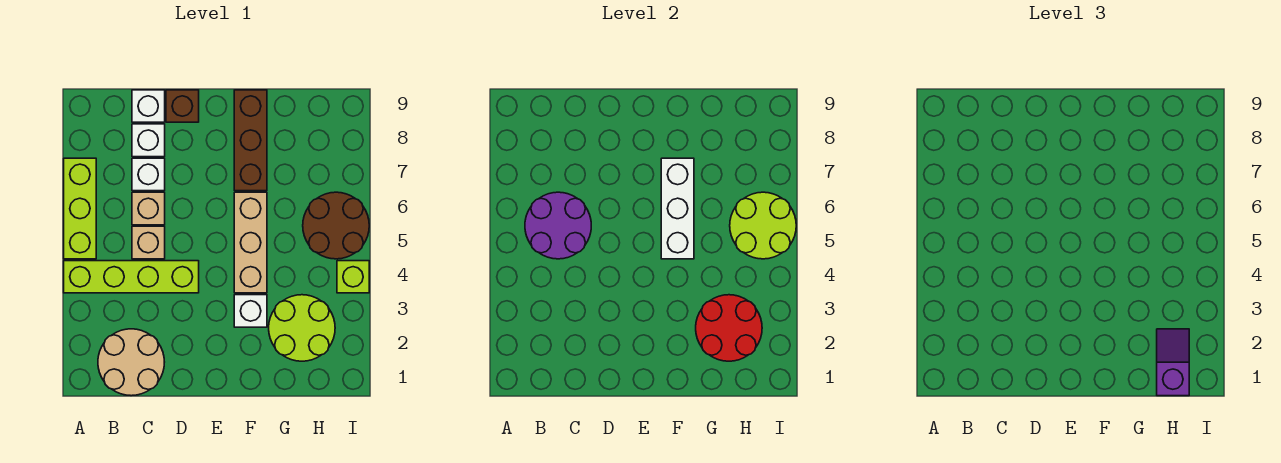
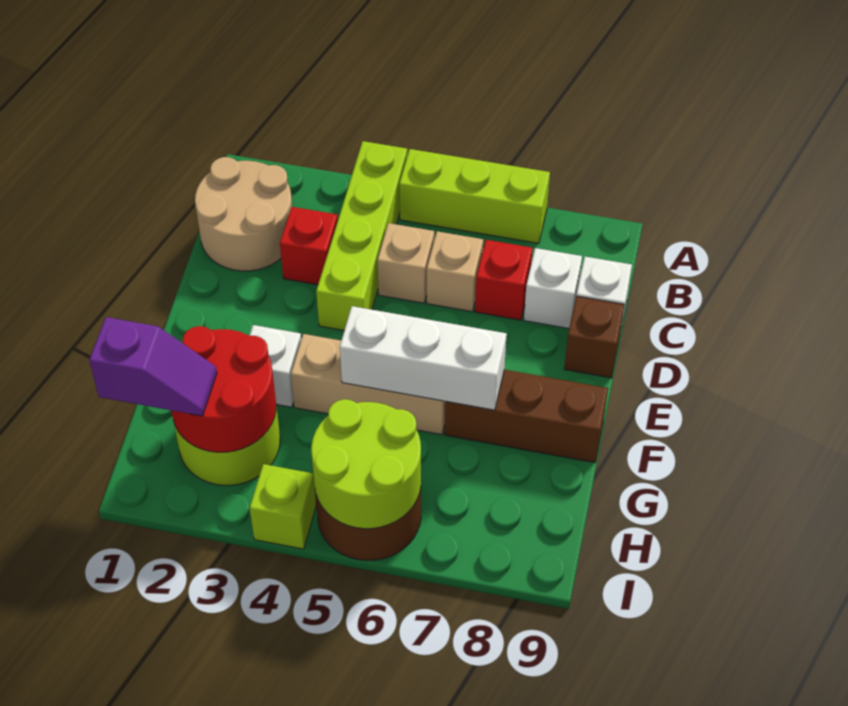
purple 2x2 round brick [525,192,591,259] -> none
none -> red 1x1 brick [280,207,338,285]
white 1x1 brick [132,158,165,191] -> red 1x1 brick [475,240,533,320]

